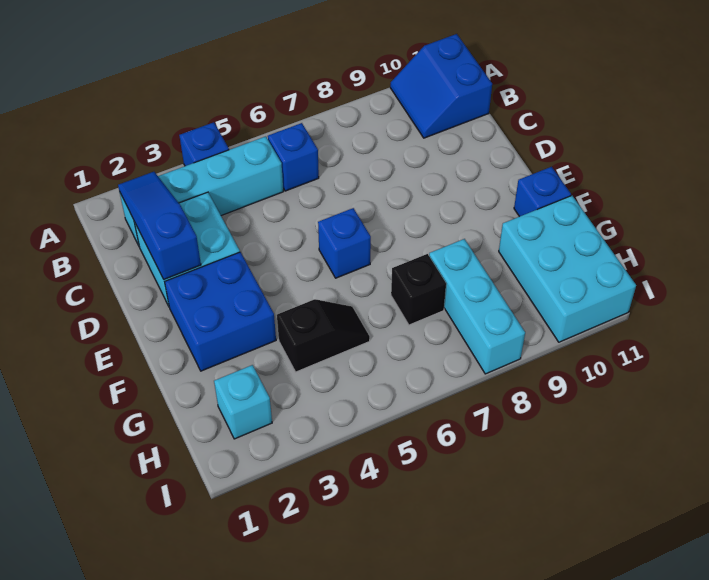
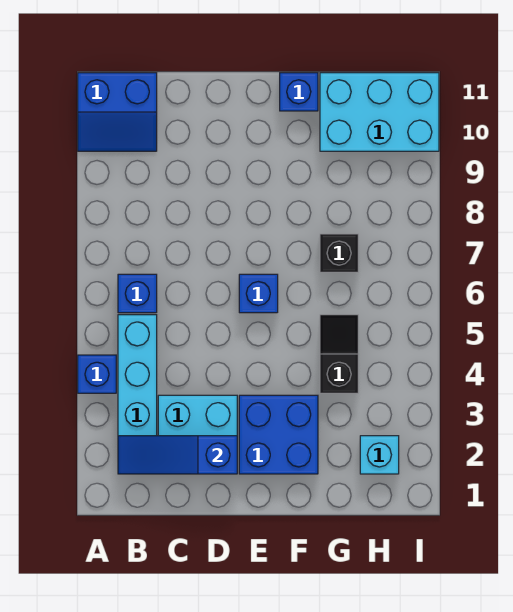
cyan 1x3 brick [429,239,525,374] -> none

